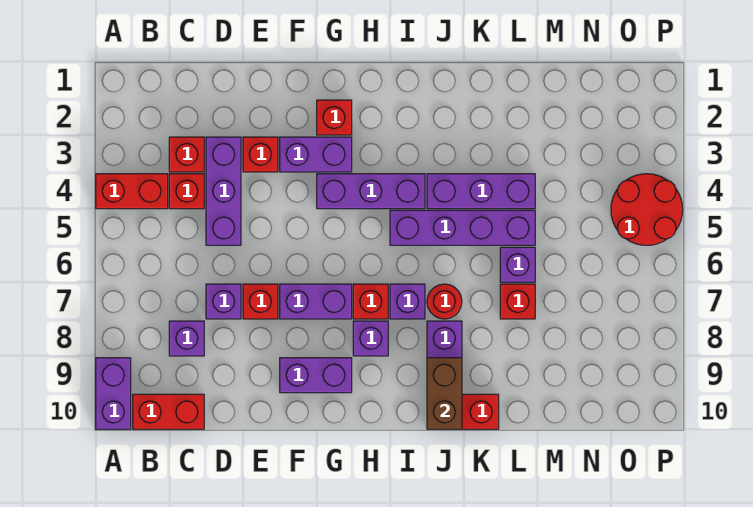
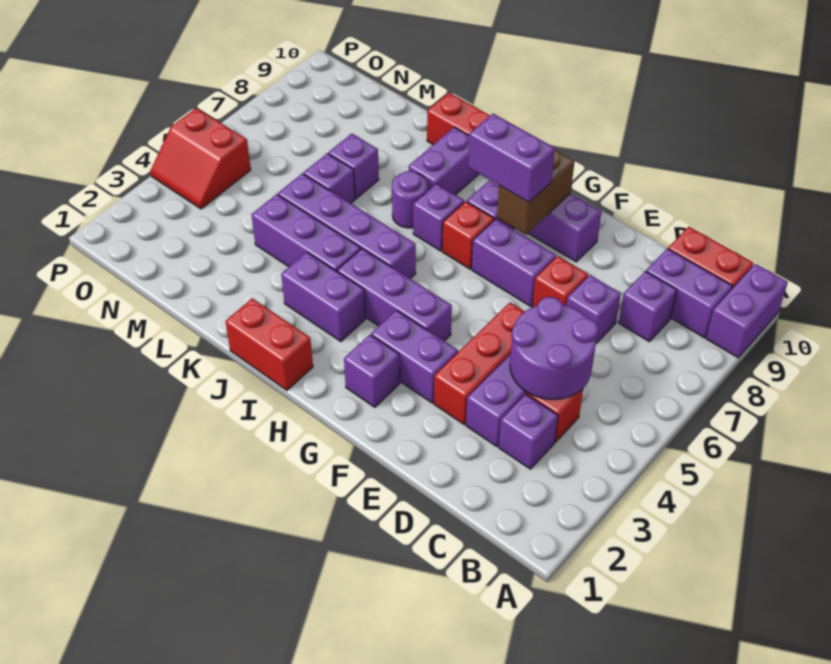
red 1x2 brick [96,174,168,209] -> red 1x2 brick moved to [225,298,313,390]
none -> purple 1x2 brick [646,249,732,338]
red 1x1 brick [169,137,204,172] -> purple 1x1 brick [499,394,558,469]
none -> purple 2x2 round brick [510,297,598,399]
red 1x1 brick [243,137,278,172] -> red 1x3 brick [434,302,525,424]
red 1x1 brick [317,100,352,135] -> purple 1x1 brick [344,335,400,407]
none -> purple 1x2 brick [468,114,555,202]
none -> purple 1x2 brick [281,252,366,341]
red 1x1 round brick [427,284,462,319] -> purple 1x1 round brick [392,171,428,228]
brown 1x2 brick [427,358,462,429] -> brown 1x2 brick moved to [497,150,575,235]
red 1x1 brick [500,284,535,319] -> purple 1x1 brick [328,134,379,199]
red 2x2 round brick [611,174,683,245] -> red 2x2 slope [150,108,251,209]

